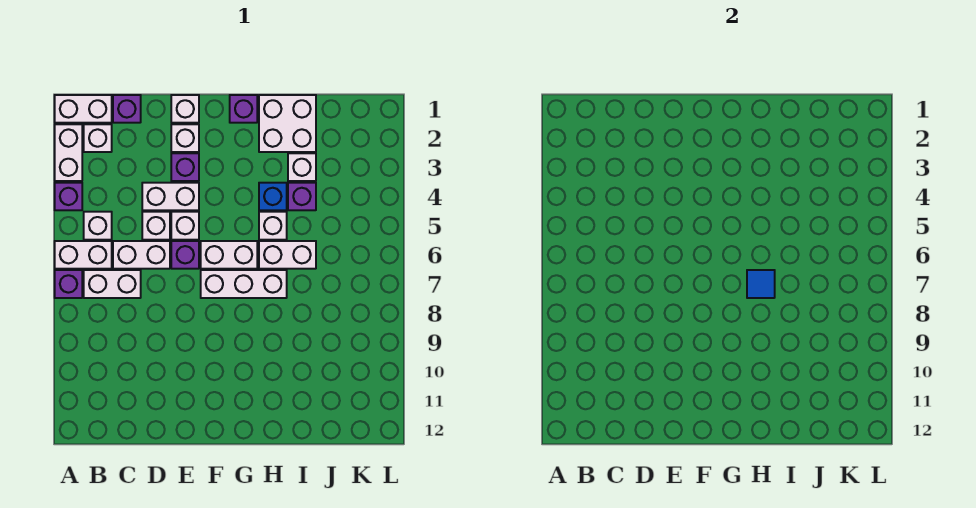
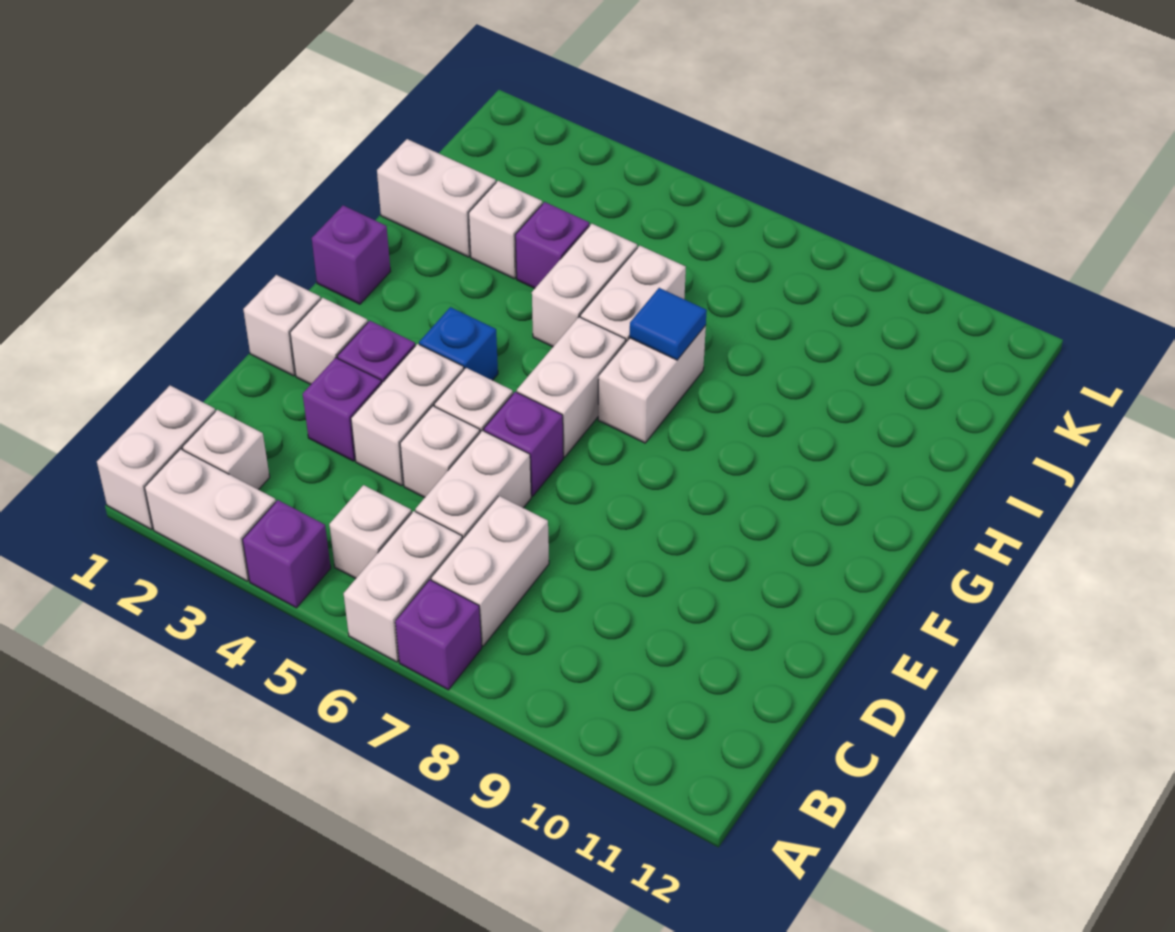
purple 1x1 brick [113,95,141,123] -> purple 1x1 brick moved to [303,358,382,461]
white 1x3 brick [201,270,287,298] -> white 1x2 brick [598,326,706,443]
white 2x2 brick [259,95,316,152] -> white 1x2 brick [377,139,496,257]
blue 1x1 brick [259,183,287,210] -> blue 1x1 brick moved to [419,307,498,380]
white 1x1 brick [259,212,287,240] -> white 1x2 brick [532,224,637,347]

